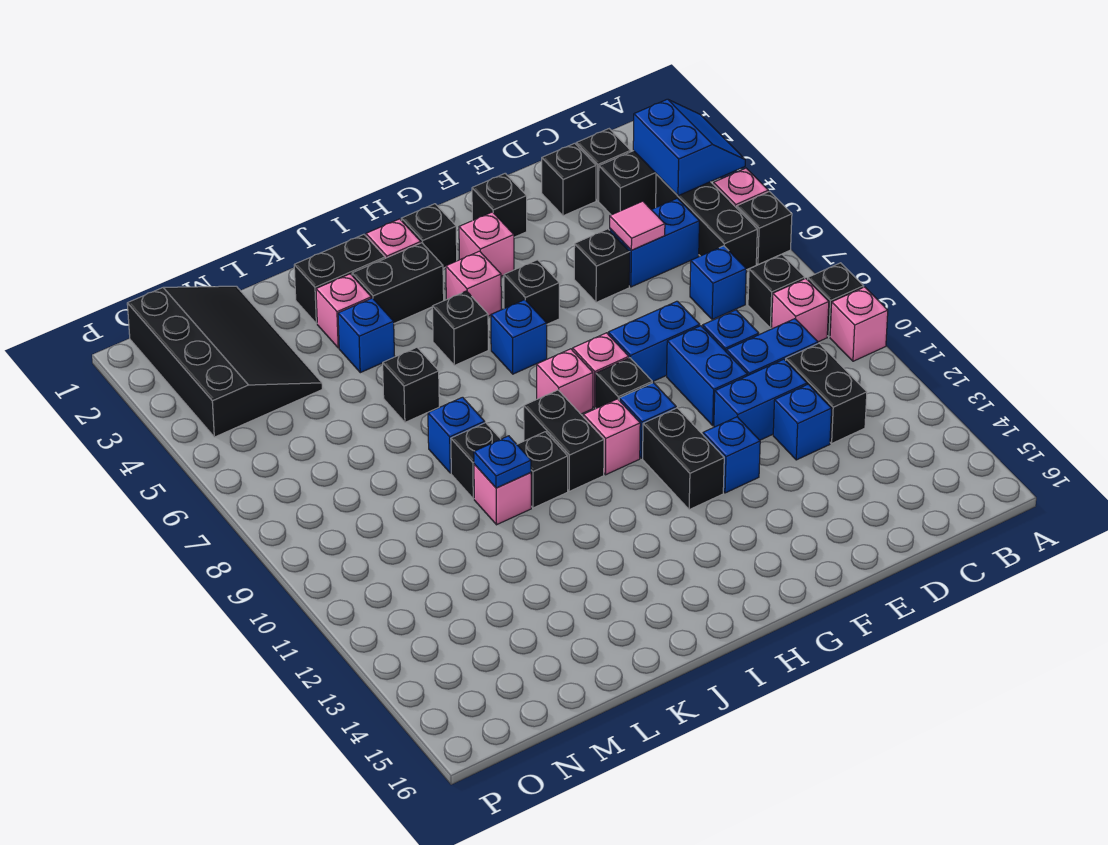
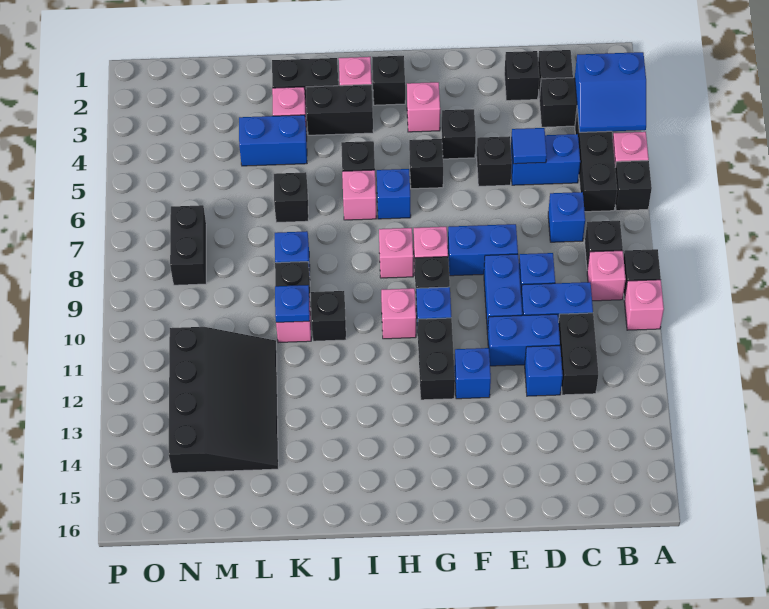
blue 2x2 slope [633,99,745,196] -> blue 2x2 slope turned to [575,52,646,132]
pink 1x1 tile [610,201,665,250] -> blue 1x1 tile [512,128,547,164]
black 1x1 brick [472,173,527,237] -> black 1x1 brick moved to [442,109,476,159]
pink 1x1 brick [446,251,501,316] -> pink 1x1 brick moved to [342,170,377,220]
black 1x2 brick [524,390,604,491] -> black 1x2 brick moved to [170,205,206,285]
blue 1x1 brick [338,298,395,373] -> blue 1x2 brick [239,115,307,166]
black 3x4 slope [127,286,322,437] -> black 3x4 slope moved to [169,327,278,473]

